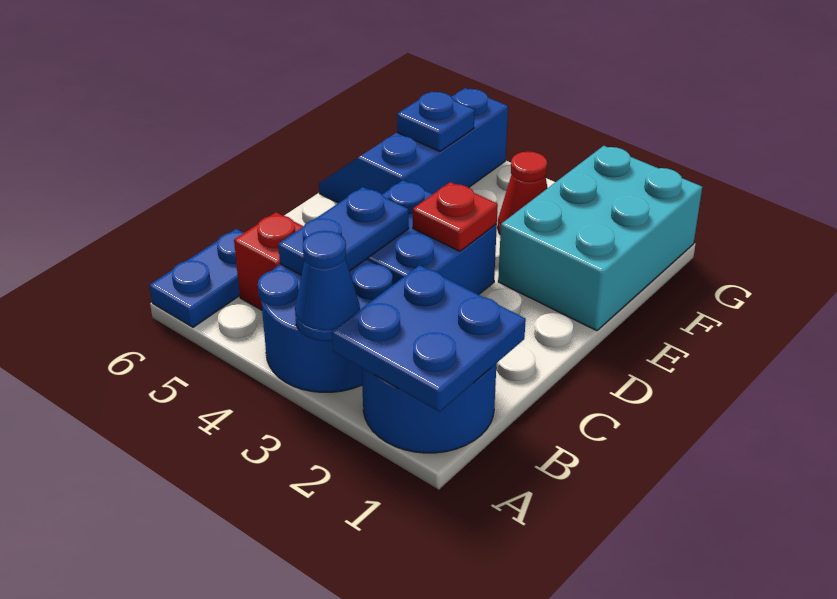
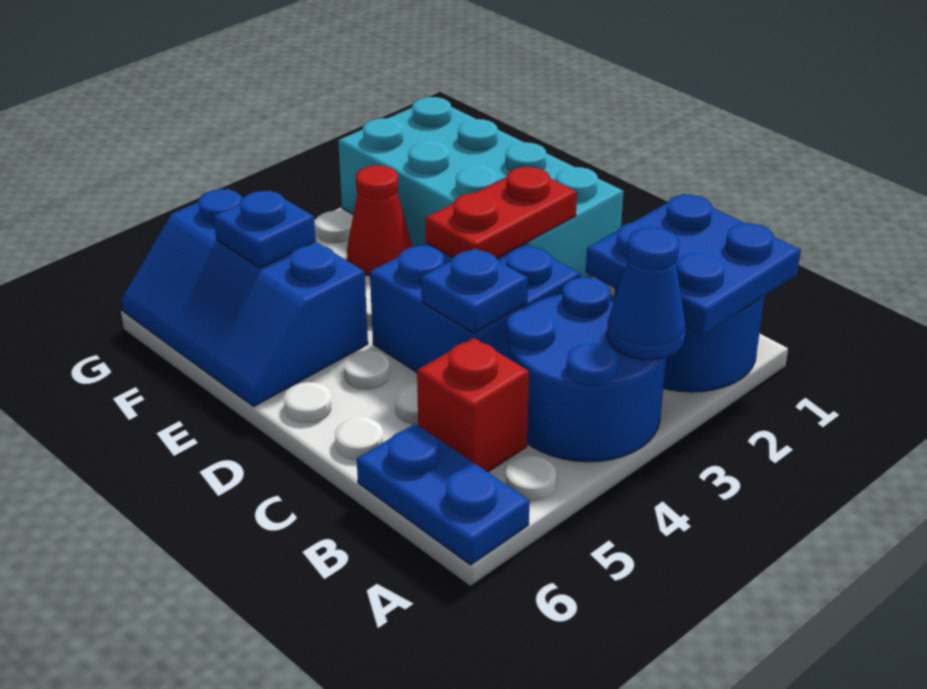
blue 1x2 plate [278,187,409,275] -> blue 1x1 plate [421,248,528,333]
red 1x1 plate [413,182,498,251] -> red 1x2 plate [425,167,577,258]
cyan 2x3 brick [498,146,702,331] -> cyan 2x4 brick [338,97,624,278]

